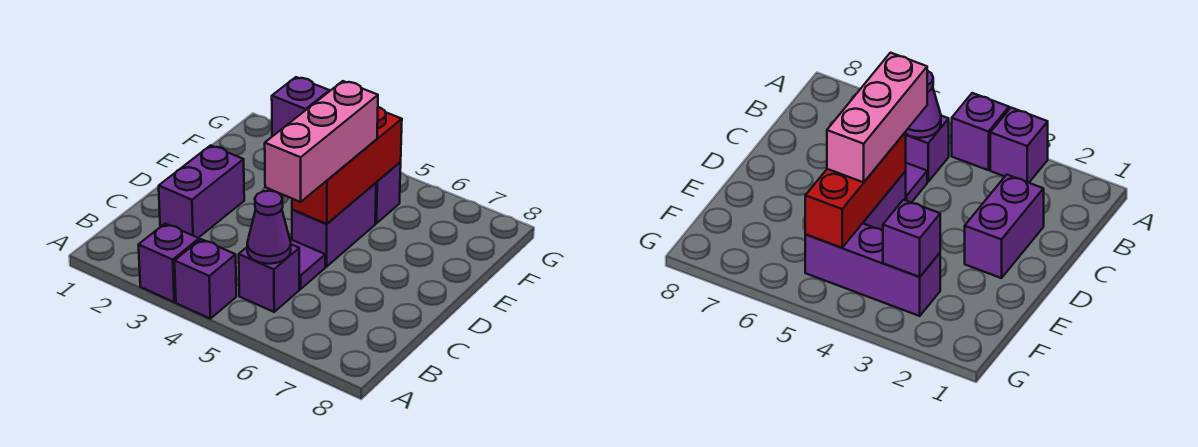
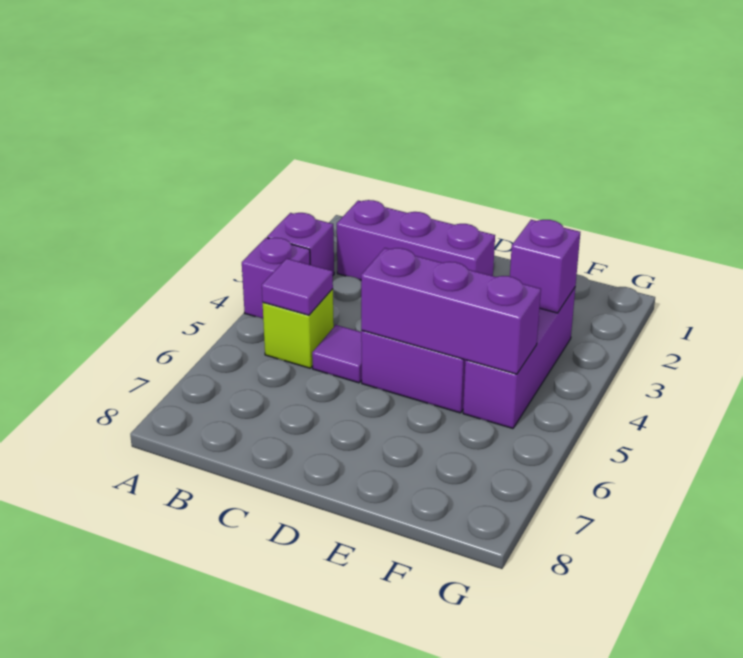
purple 1x1 brick [239,244,299,312] -> lime 1x1 brick [263,289,334,368]
purple 1x1 cone [247,191,291,264] -> purple 1x1 tile [262,258,333,315]
purple 1x2 brick [159,145,244,238] -> purple 1x3 brick [337,200,495,280]
pink 1x3 brick [265,81,378,202] -> none
red 1x3 brick [292,107,402,224] -> purple 1x3 brick [361,248,541,374]

